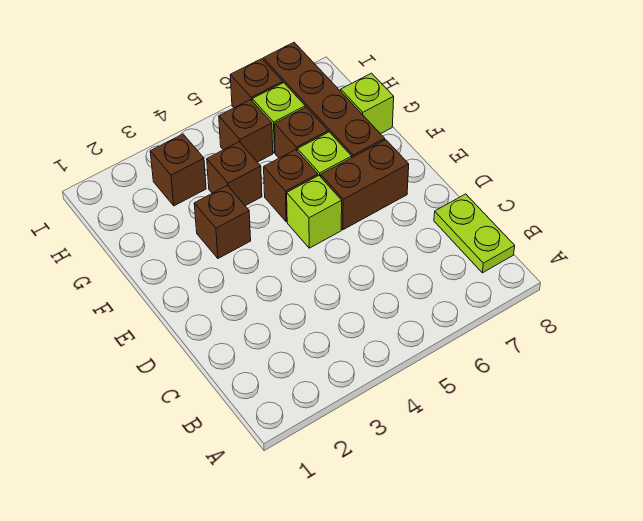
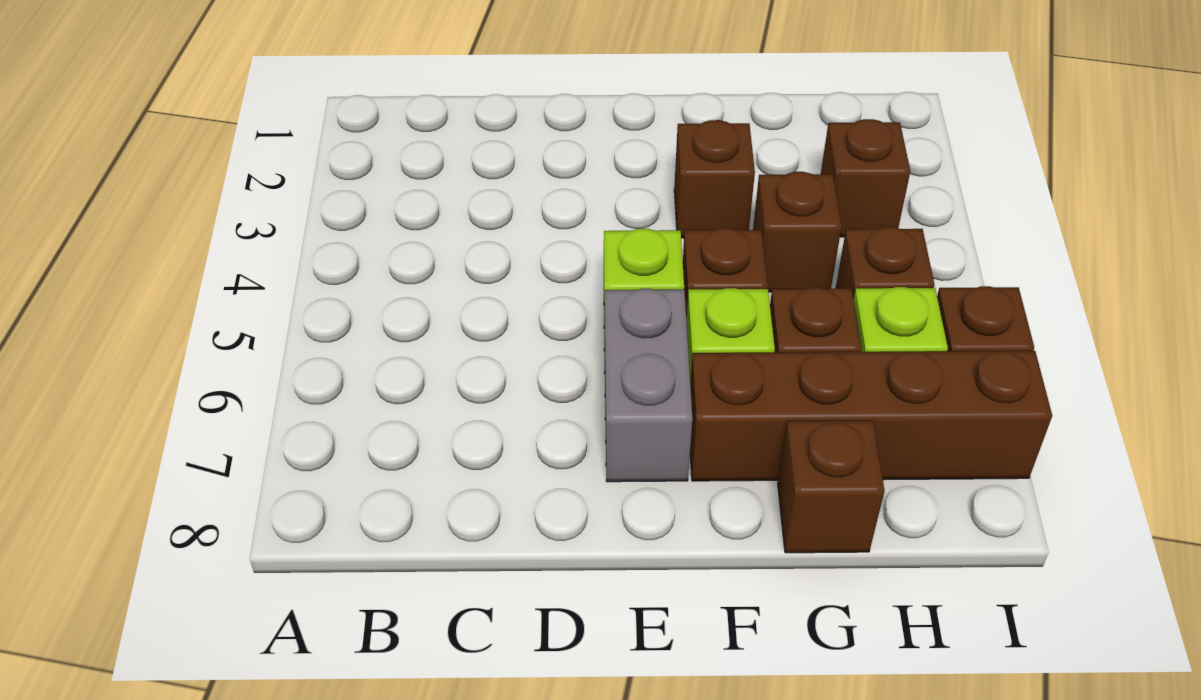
lime 1x2 plate [434,194,515,273] -> none
brown 1x2 brick [321,140,409,230] -> grey 1x2 brick [605,289,692,482]
lime 1x1 brick [341,73,394,134] -> brown 1x1 brick [778,421,885,553]

